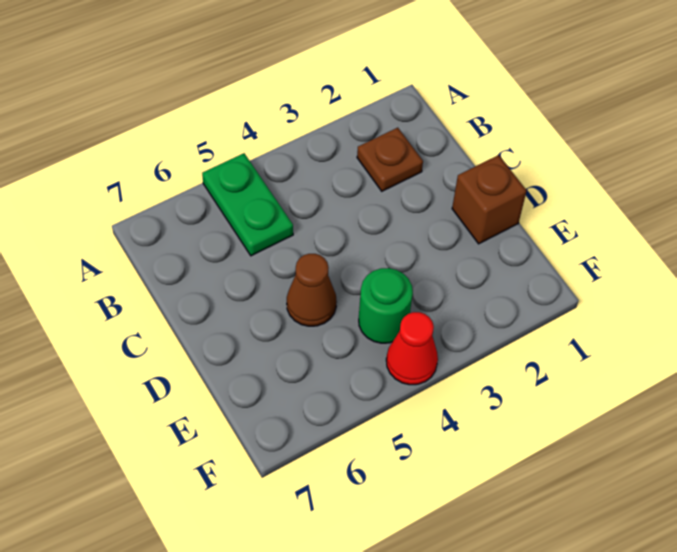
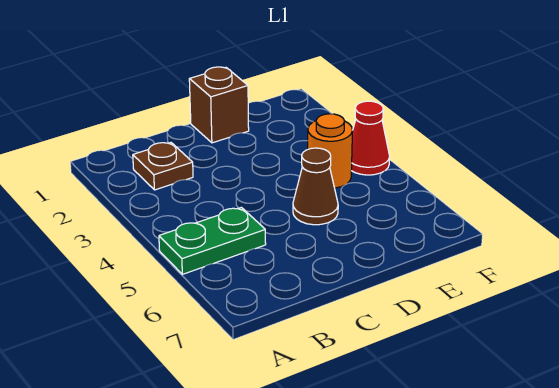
green 1x1 round brick [359,268,413,343] -> orange 1x1 round brick [308,114,353,188]

